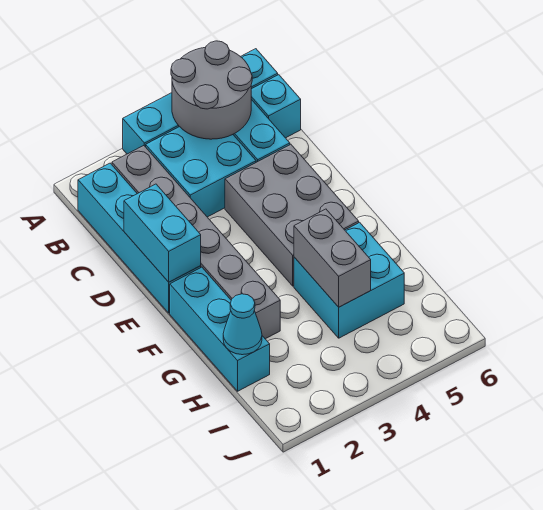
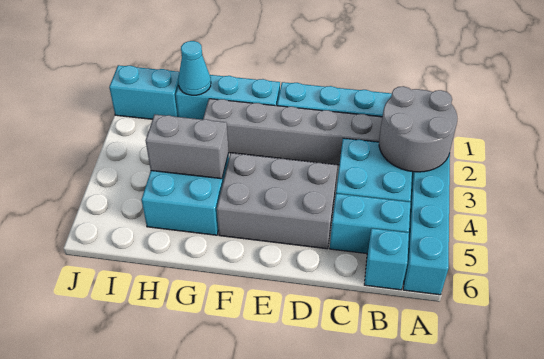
grey 2x2 round brick [171,41,252,139] -> grey 2x2 round brick moved to [379,86,457,172]
cyan 1x2 brick [124,184,201,282] -> cyan 1x2 brick moved to [109,65,179,119]

